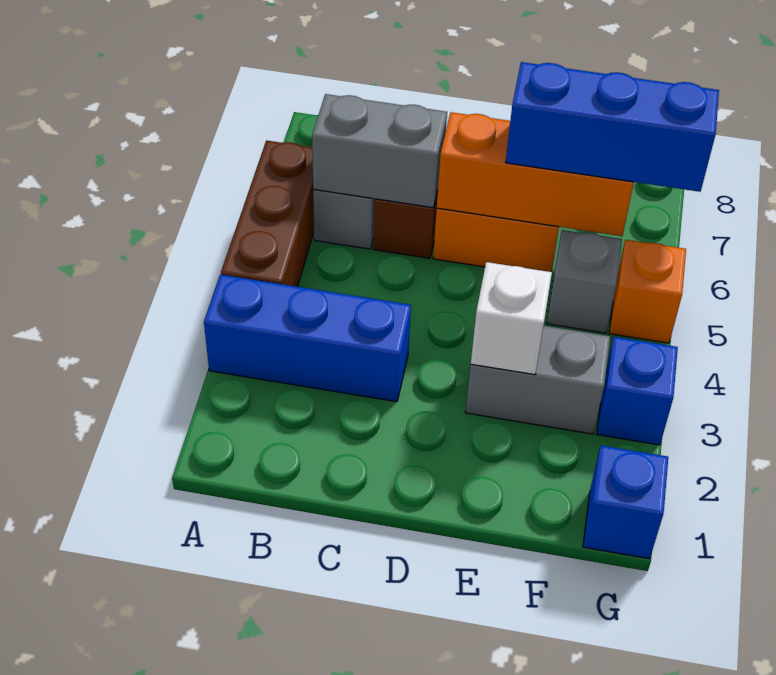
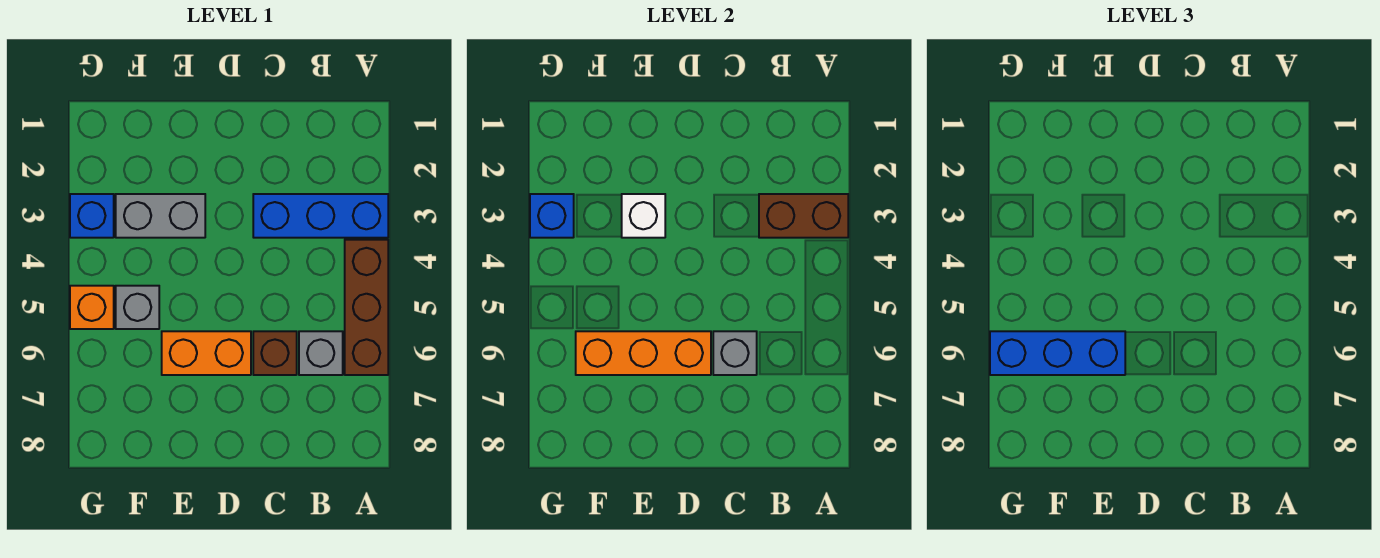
none -> brown 1x2 brick [759,194,848,238]
grey 1x2 brick [312,94,447,208] -> grey 1x1 brick [713,331,757,375]
blue 1x1 brick [583,445,668,559] -> blue 1x1 brick moved to [530,194,574,238]

